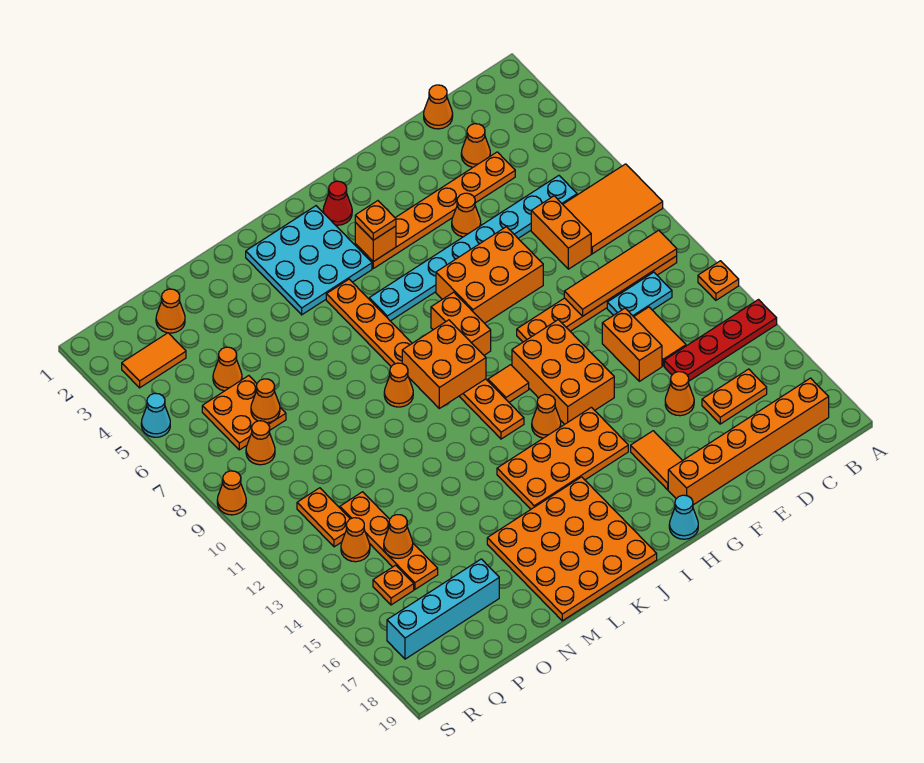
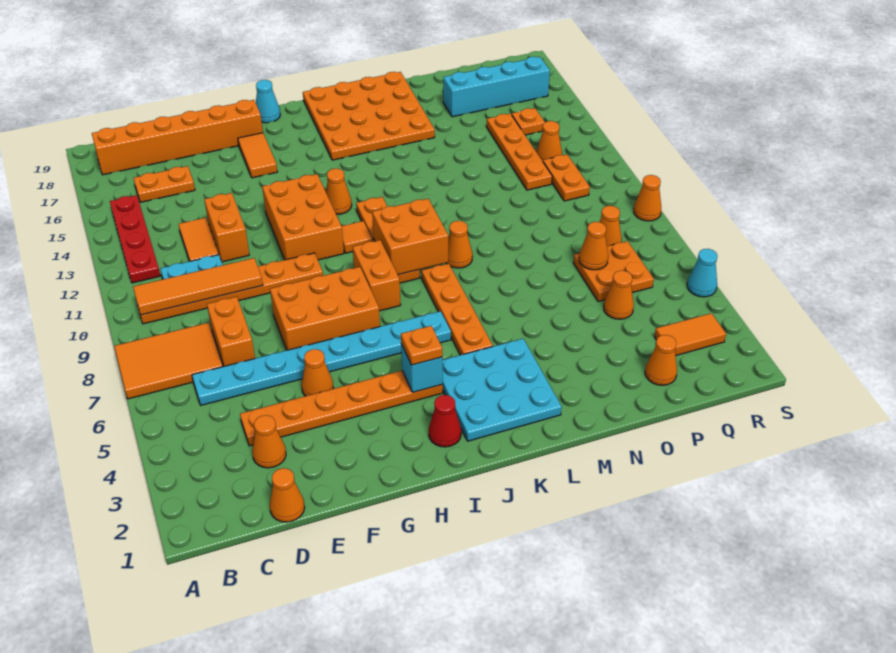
orange 1x1 plate [698,261,739,300] -> none
red 1x4 plate [664,300,777,381] -> red 1x4 plate turned to [110,195,160,283]
orange 1x1 cone [665,372,694,416] -> none
orange 2x4 plate [497,407,628,509] -> none
orange 1x1 brick [355,222,396,262] -> cyan 1x1 brick [401,344,443,392]
orange 1x1 cone [384,515,413,558] -> none

